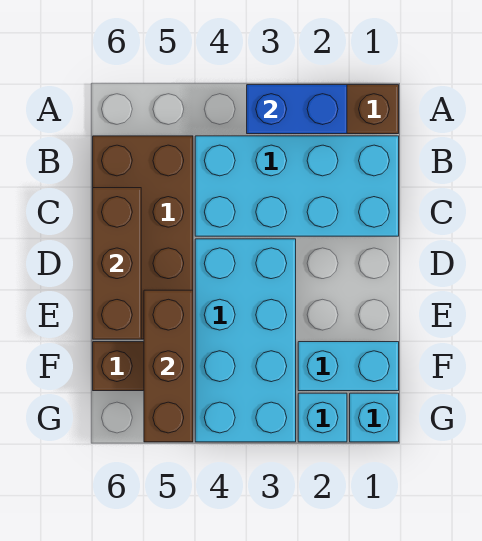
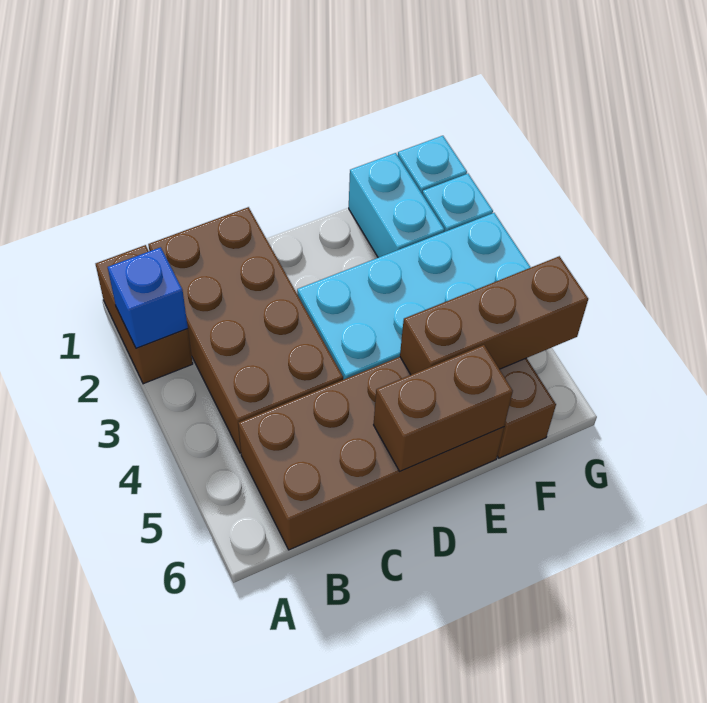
blue 1x2 brick [247,85,347,134] -> blue 1x1 brick [108,247,188,348]
cyan 2x4 brick [195,136,399,236] -> brown 2x4 brick [148,207,343,453]
brown 1x3 brick [93,188,141,339] -> brown 1x2 brick [374,345,513,471]

